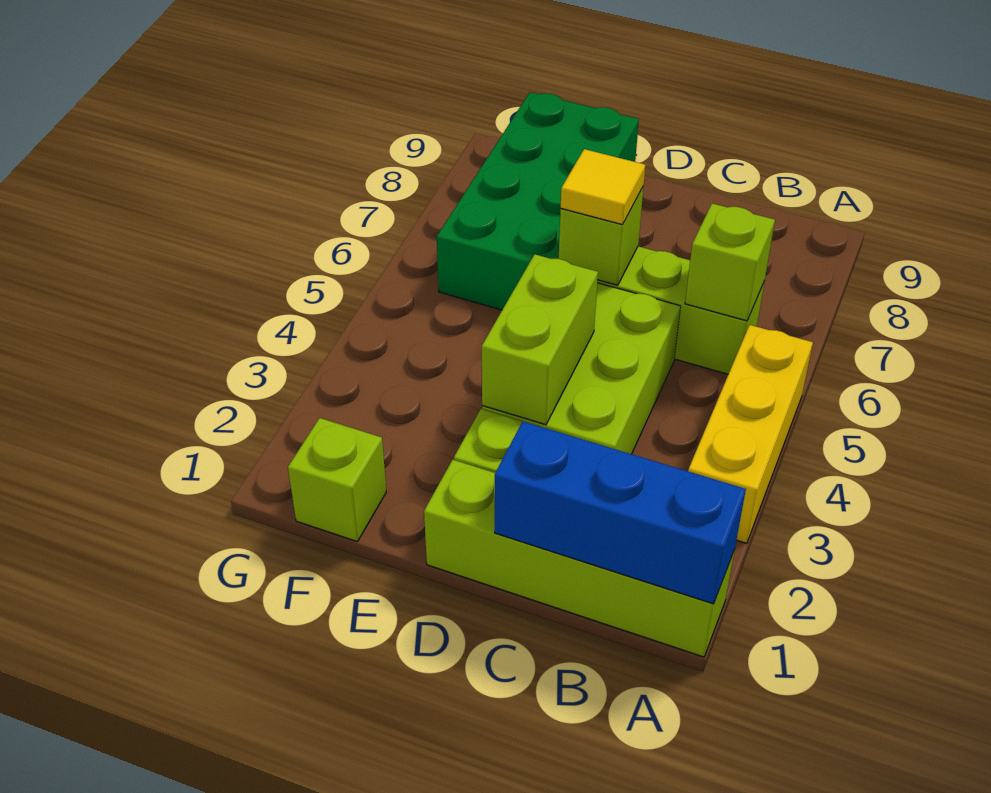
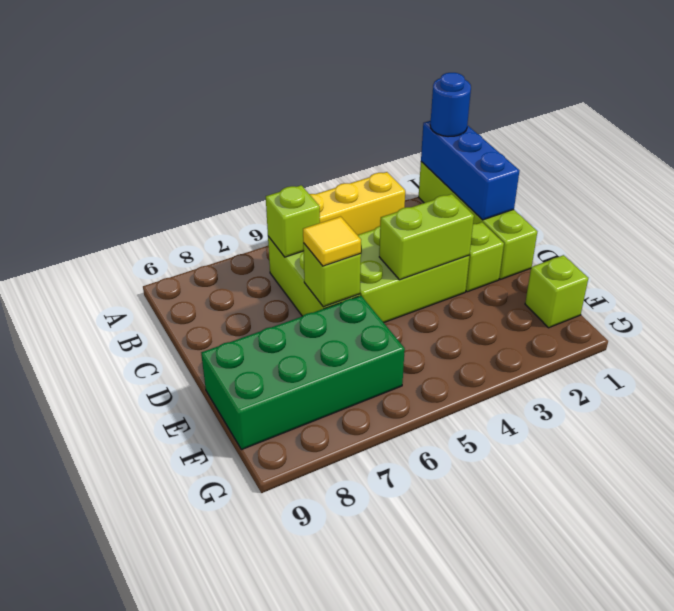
none -> blue 1x1 round brick [430,73,471,137]

